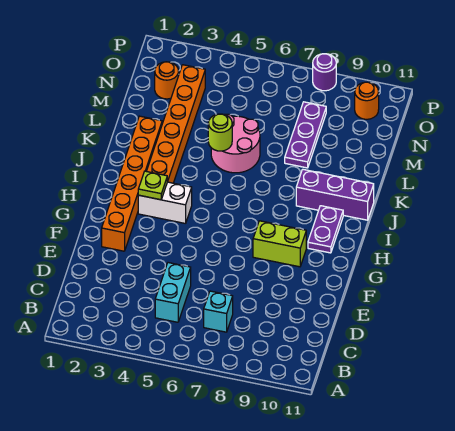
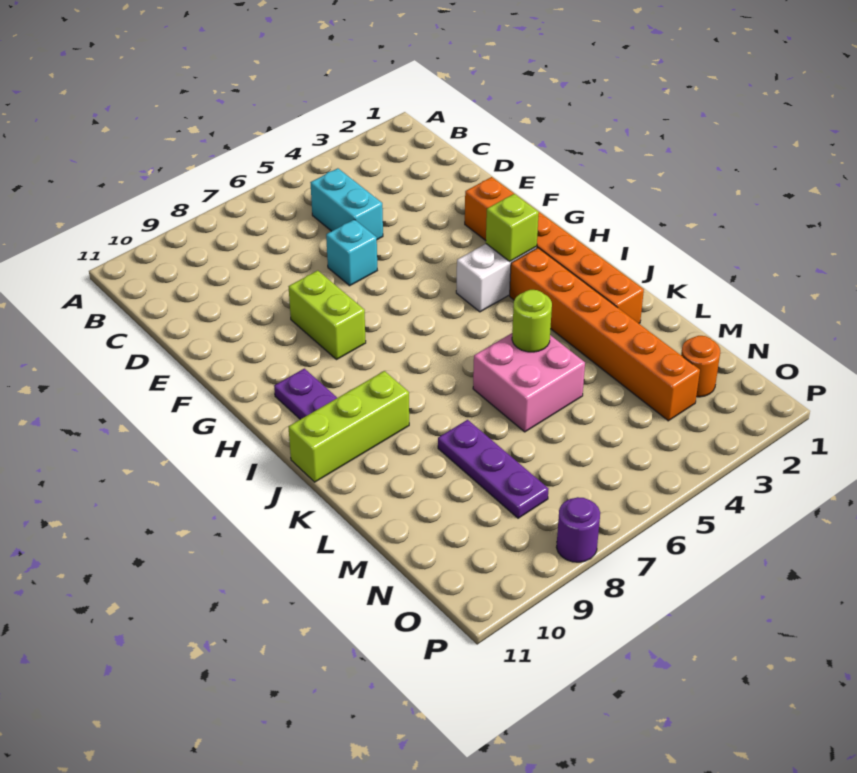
cyan 1x1 brick [204,291,233,332] -> cyan 1x1 brick moved to [326,219,377,286]
lime 1x2 brick [253,221,306,267] -> lime 1x2 brick turned to [288,270,366,359]
lime 1x1 plate [138,171,167,200] -> lime 1x1 brick [486,194,539,261]
purple 1x3 brick [296,169,374,220] -> lime 1x3 brick [289,371,409,482]
pink 2x2 round brick [211,114,260,173] -> pink 2x2 brick [473,333,585,432]
orange 1x1 round brick [355,82,379,119] -> none

